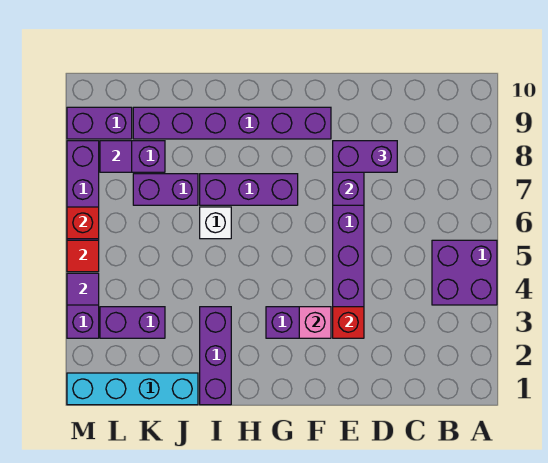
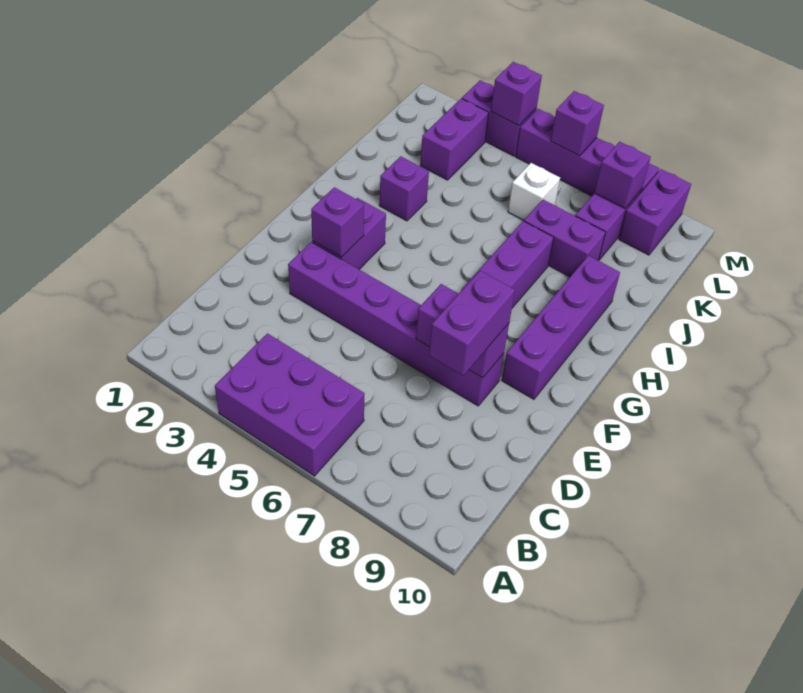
purple 2x2 brick [432,240,497,305] -> purple 2x3 brick [215,334,365,476]
red 1x1 brick [333,307,364,338] -> none
pink 1x1 brick [299,307,331,338] -> purple 1x1 brick [311,187,364,257]
purple 1x6 brick [133,107,331,139] -> purple 1x4 brick [502,256,620,399]
purple 1x3 brick [200,307,231,405] -> purple 1x1 brick [379,156,429,221]
white 1x1 brick [200,207,231,239] -> white 1x1 brick moved to [508,163,560,220]
cyan 1x4 brick [67,373,198,405] -> none
purple 1x2 brick [133,174,198,205] -> purple 1x2 brick turned to [524,200,606,277]
purple 1x1 tile [100,141,132,172] -> purple 1x1 brick [595,142,651,208]
purple 1x1 tile [67,273,99,305] -> purple 1x1 brick [491,62,542,126]
red 1x1 tile [67,240,99,272] -> none
red 1x1 brick [67,207,99,239] -> purple 1x1 brick [551,91,604,156]

